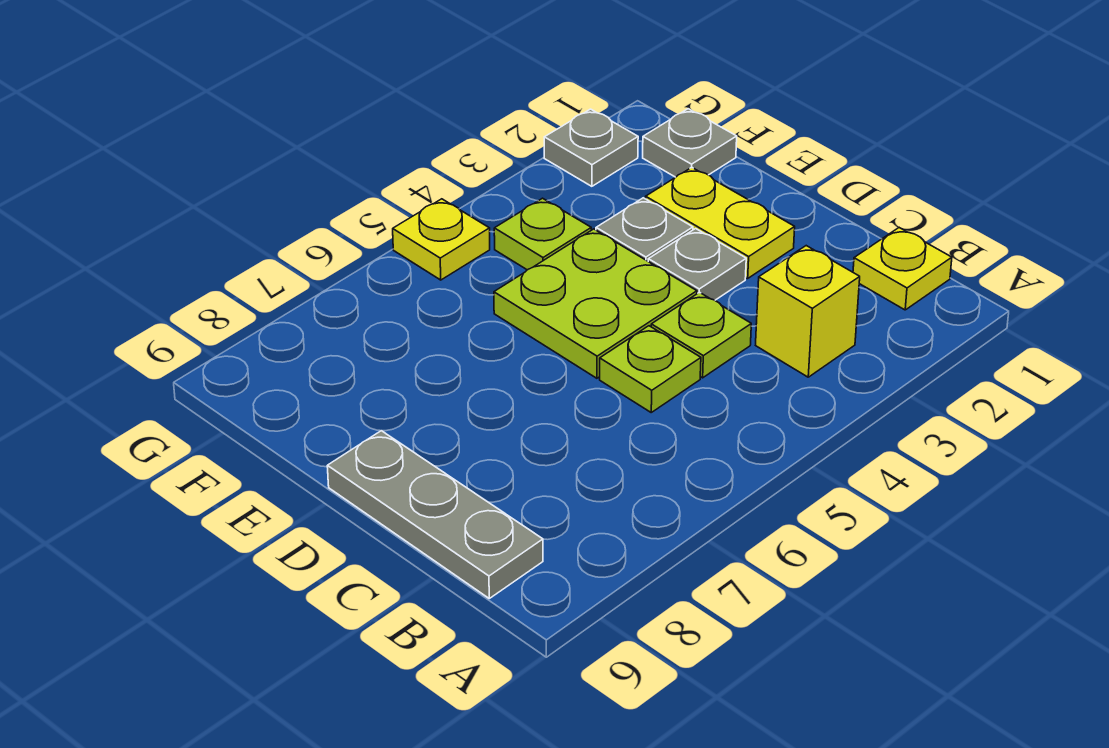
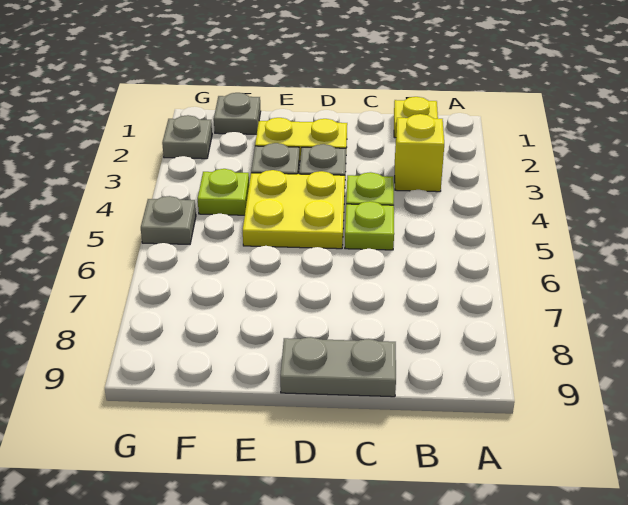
grey 1x3 plate [327,431,543,598] -> grey 1x2 plate [280,337,396,397]
lime 2x2 plate [494,229,697,378] -> yellow 2x2 plate [243,170,345,249]
yellow 1x1 plate [393,199,490,280] -> grey 1x1 plate [141,196,196,244]

